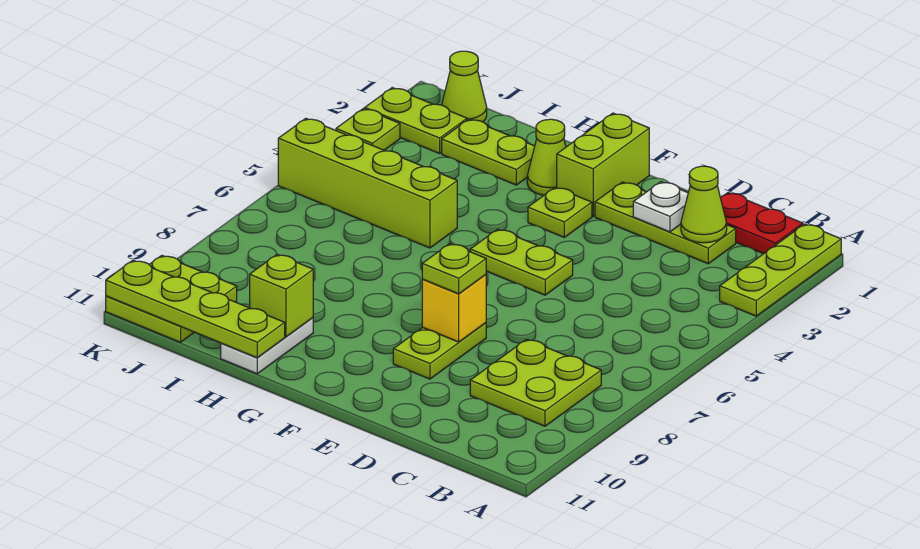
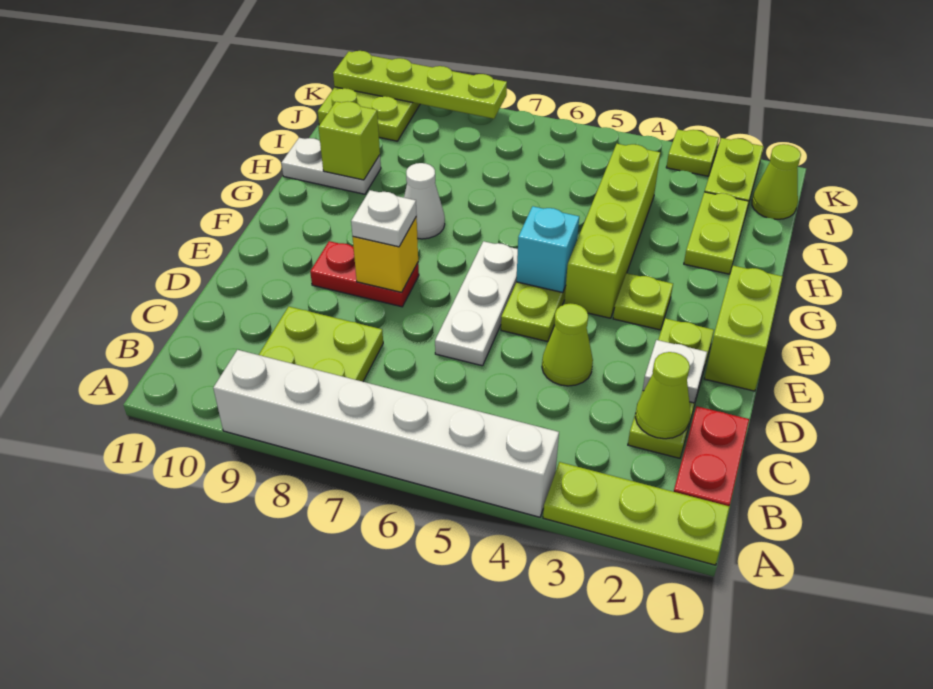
none -> white 1x6 brick [213,350,559,517]
none -> white 1x3 plate [435,241,518,366]
lime 1x2 plate [393,323,486,379] -> red 1x2 plate [310,241,419,307]
lime 1x1 plate [422,244,486,294] -> white 1x1 plate [351,190,417,247]
lime 1x2 brick [557,113,649,216] -> lime 1x2 brick turned to [704,265,782,391]
none -> cyan 1x1 brick [516,206,579,293]
lime 1x1 cone [527,119,566,195] -> lime 1x1 cone moved to [542,303,593,386]
none -> white 1x1 cone [404,163,445,239]
lime 1x4 brick [278,118,457,248] -> lime 1x4 brick moved to [564,144,660,318]
lime 1x4 plate [106,260,285,358] -> lime 1x4 plate turned to [333,51,507,119]

